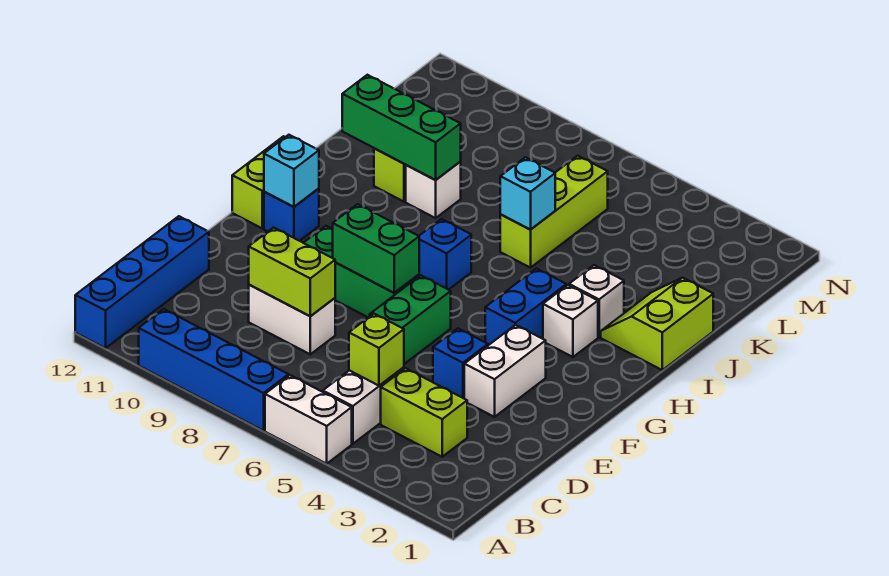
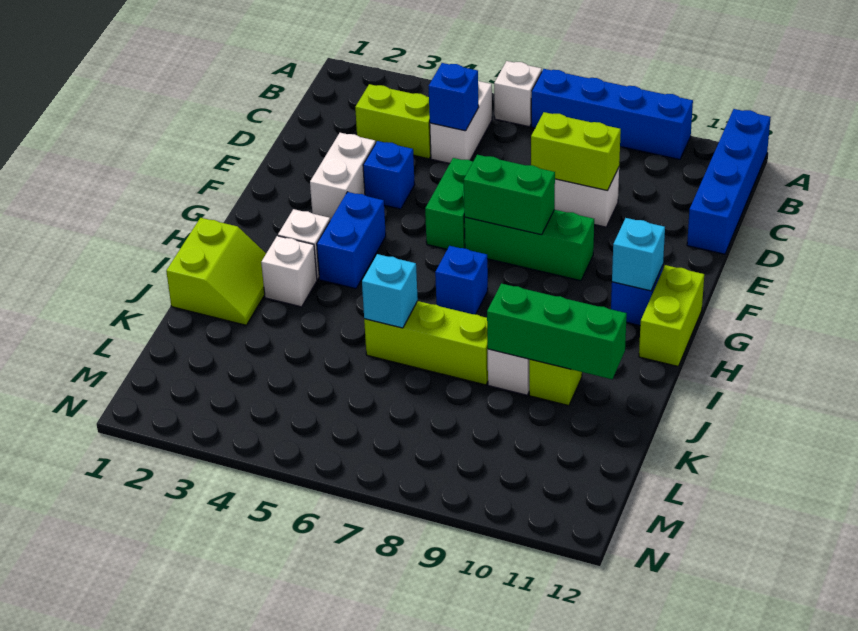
white 1x2 brick [265,375,352,464] -> white 1x1 brick [494,61,542,127]
lime 1x1 brick [349,314,404,386] -> blue 1x1 brick [429,63,479,131]
lime 1x3 brick [500,156,608,268] -> lime 1x3 brick turned to [364,301,488,385]

